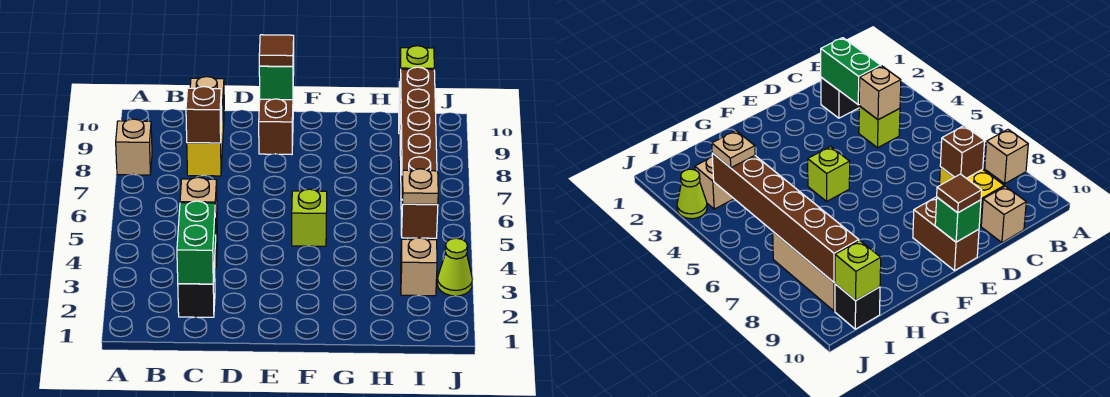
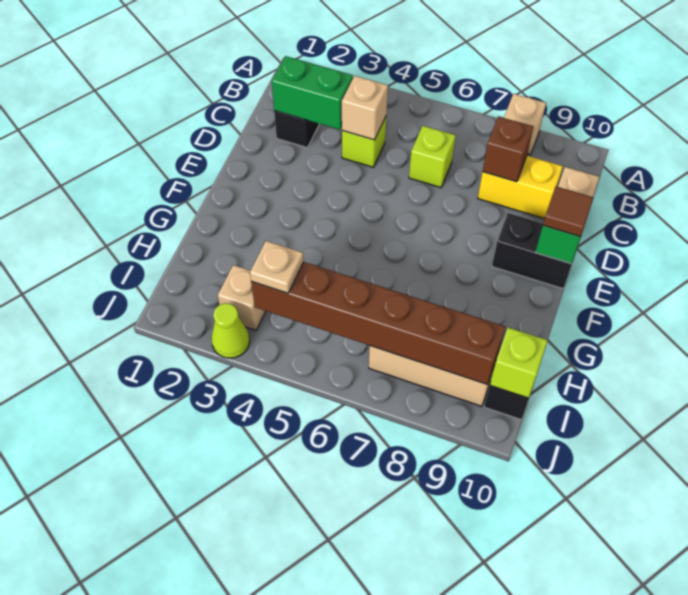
brown 1x2 brick [259,99,293,154] -> black 1x2 brick [492,213,572,289]
lime 1x1 brick [292,189,327,246] -> lime 1x1 brick moved to [409,126,456,188]

